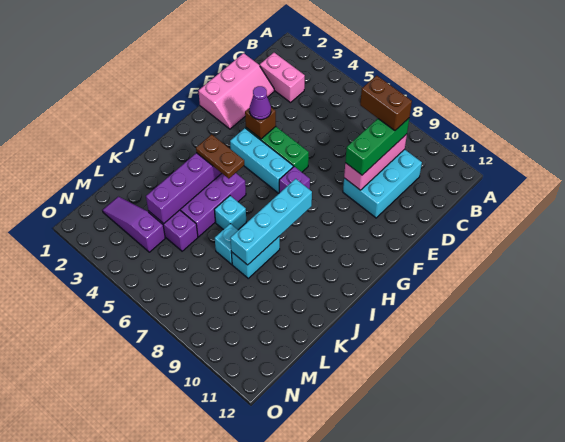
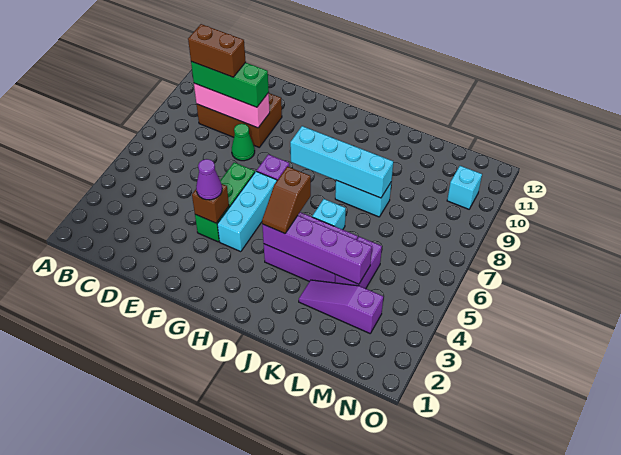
pink 1x2 brick [260,53,305,103] -> none
brown 1x2 brick [360,75,412,131] -> brown 1x2 brick turned to [188,24,246,77]
cyan 2x3 brick [343,149,422,218] -> brown 2x3 brick [196,93,282,147]
pink 2x3 slope [199,53,274,129] -> none
none -> green 1x1 cone [232,124,255,161]
brown 1x2 plate [196,134,244,179] -> brown 1x2 slope [262,167,311,233]
cyan 1x1 brick [215,224,238,264] -> cyan 1x1 brick moved to [447,166,482,209]
purple 1x3 slope [103,197,165,252] -> purple 1x3 slope turned to [299,280,383,333]

